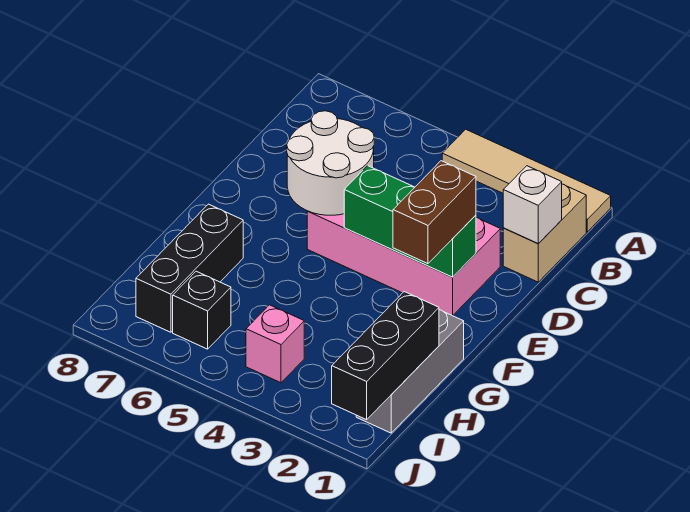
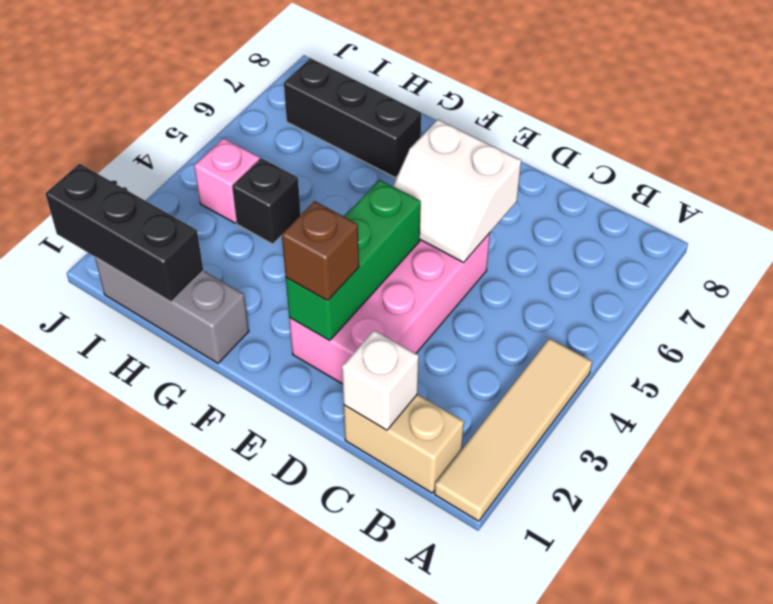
white 2x2 round brick [287,111,374,215] -> white 2x2 slope [393,120,521,262]
brown 1x2 brick [393,161,476,264] -> brown 1x1 brick [282,201,359,301]
black 1x1 brick [173,271,231,349] -> black 1x1 brick moved to [232,158,301,244]

